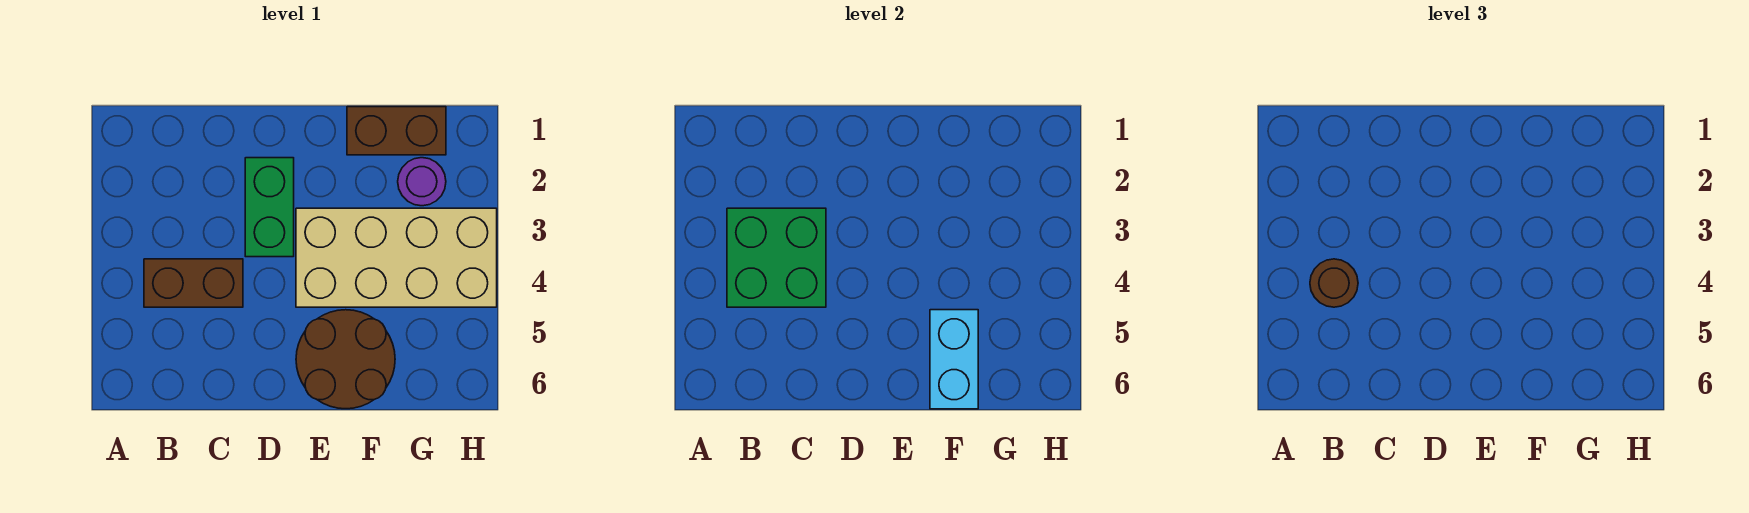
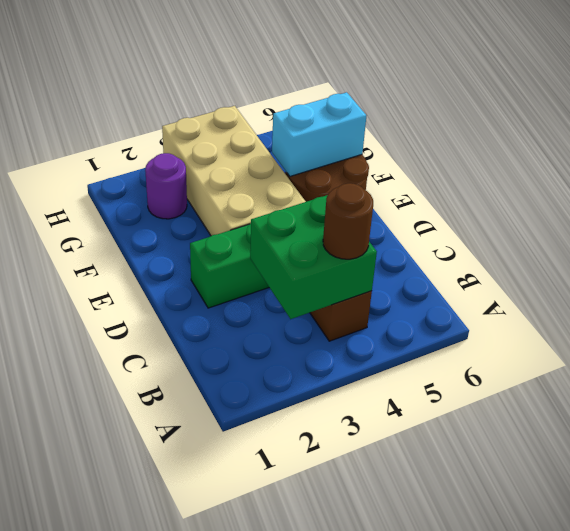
brown 1x2 brick [347,107,446,155] -> none

